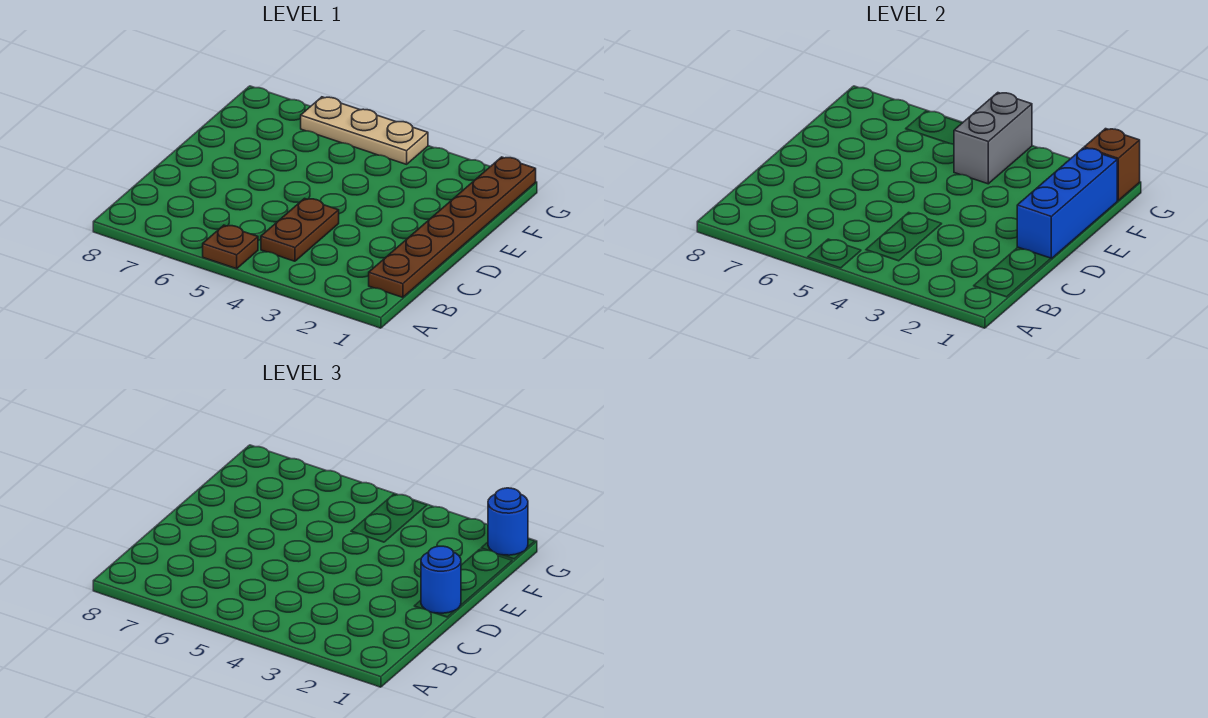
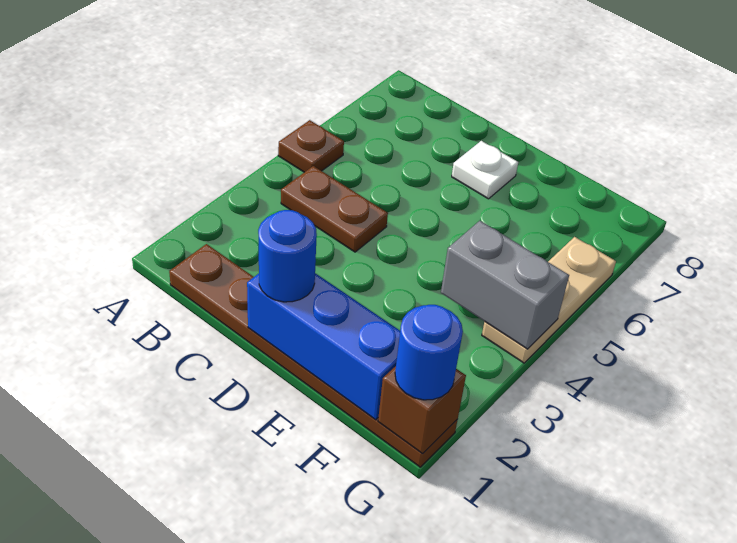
none -> white 1x1 plate [452,141,518,199]

